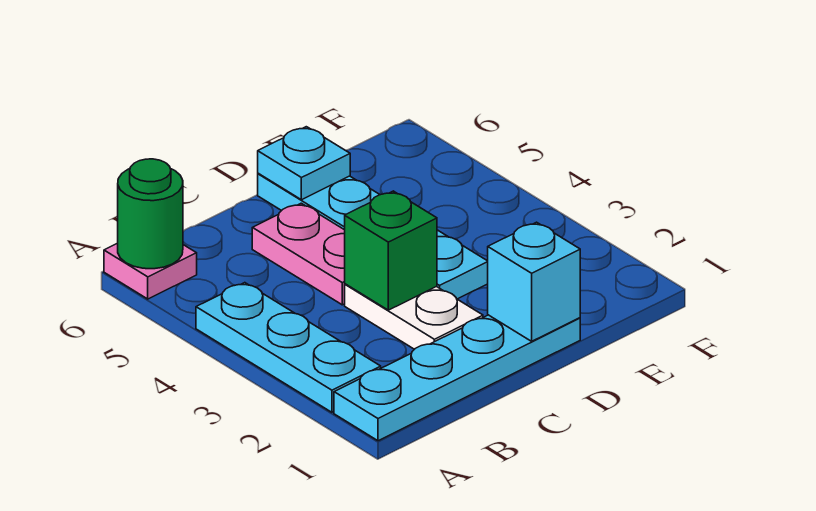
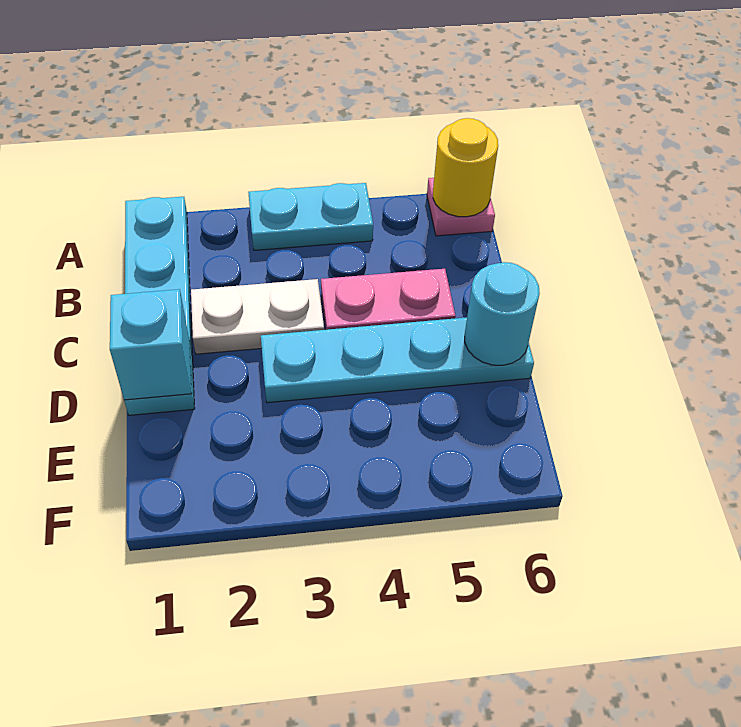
cyan 1x3 plate [196,283,381,412] -> cyan 1x2 plate [248,183,373,250]
green 1x1 round brick [118,159,183,269] -> yellow 1x1 round brick [433,118,498,217]
green 1x1 brick [345,191,437,310] -> none
cyan 1x1 plate [258,127,350,200] -> cyan 1x1 round brick [465,262,540,365]

